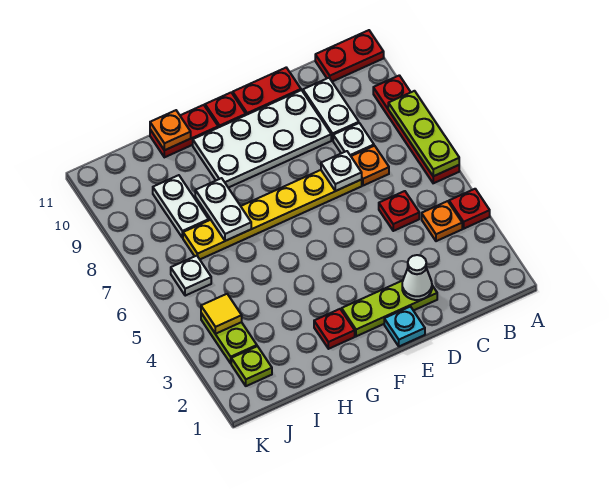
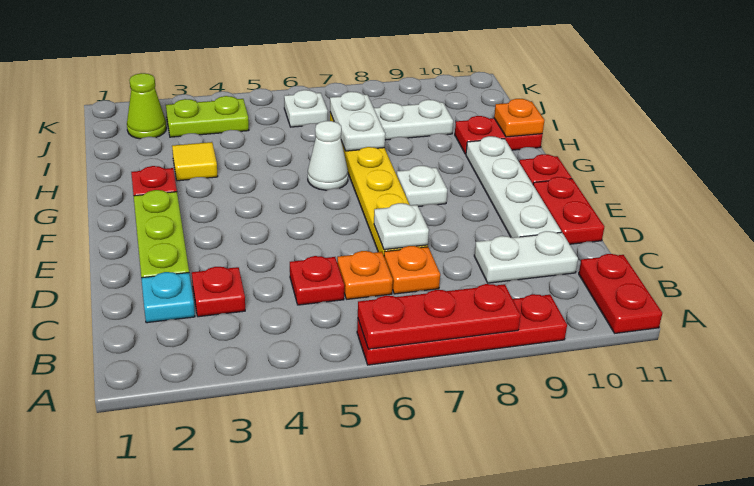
red 1x1 plate [449,189,490,229] -> red 1x1 plate moved to [192,267,245,317]
lime 1x3 plate [388,91,459,176] -> red 1x3 plate [358,284,521,349]
orange 1x1 plate [422,201,462,241] -> orange 1x1 plate moved to [337,251,393,299]
white 1x1 plate [333,123,374,156] -> white 1x1 plate moved to [397,166,447,207]
white 1x1 cone [402,255,432,300] -> white 1x1 cone moved to [308,121,348,190]
white 2x4 plate [193,90,331,188] -> white 1x4 plate [466,136,561,238]
cyan 1x1 plate [384,307,425,346] -> cyan 1x1 plate moved to [141,272,195,323]
red 1x2 plate [150,105,218,157] -> red 1x2 plate turned to [455,116,543,154]
white 1x2 plate [195,178,251,241] -> white 1x2 plate turned to [330,92,385,151]
lime 1x1 plate [231,346,272,386] -> lime 1x1 cone [127,73,166,139]
yellow 1x1 tile [201,294,242,334] -> yellow 1x1 tile moved to [172,142,218,181]

